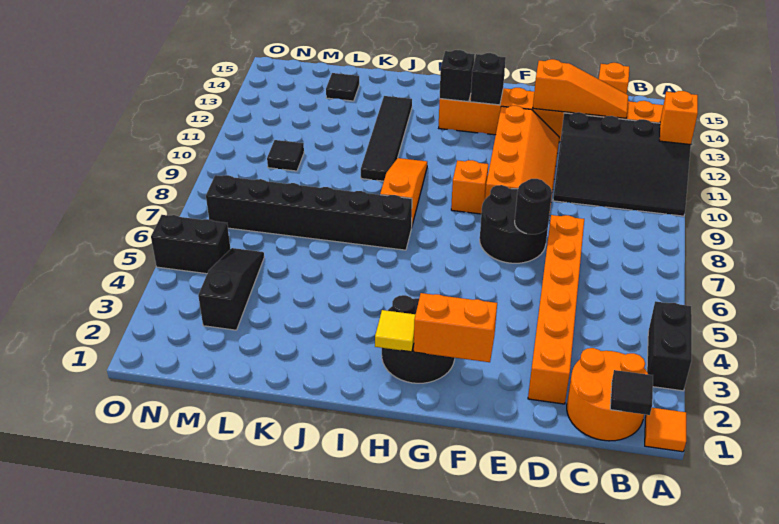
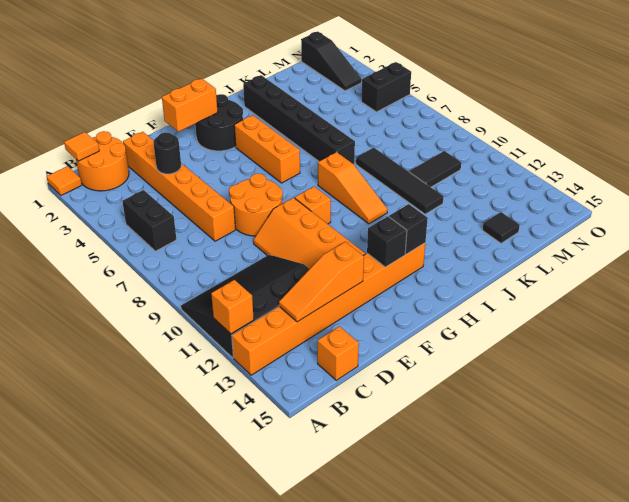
black 1x2 brick [647,301,692,391] -> black 1x2 brick moved to [122,190,177,251]
black 1x1 tile [610,370,653,415] -> orange 1x1 tile [64,132,99,161]
black 2x2 round brick [480,185,548,263] -> orange 2x2 round brick [229,174,283,236]
black 1x1 round brick [515,179,552,234] -> black 1x1 round brick moved to [153,132,181,174]
yellow 1x1 tile [375,310,416,352] -> none
none -> orange 1x3 brick [234,115,300,183]
black 1x6 brick [206,175,412,250] -> black 1x6 brick turned to [243,75,355,164]
black 1x4 tile [361,96,412,181] -> black 1x4 tile moved to [356,148,444,214]
black 1x3 slope [198,248,264,330] -> black 1x3 slope moved to [301,31,362,91]
black 1x1 tile [267,140,304,171] -> black 1x2 tile [409,151,461,187]

